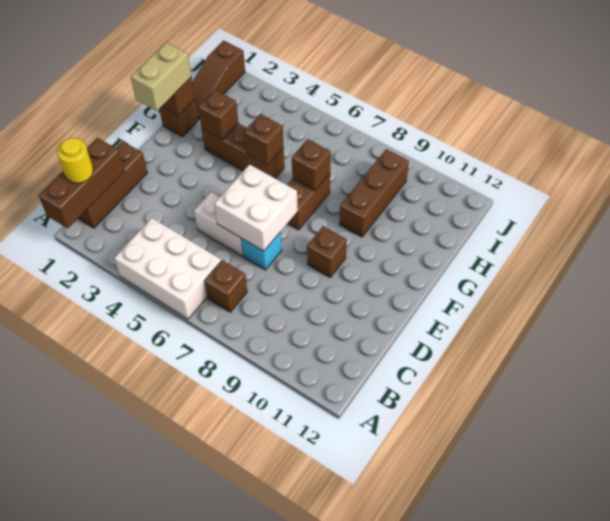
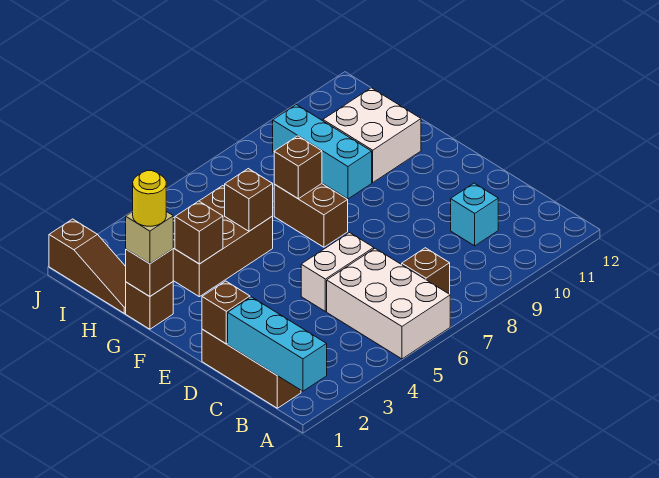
brown 1x3 brick [39,138,124,228] -> cyan 1x3 brick [228,297,327,391]
white 2x3 brick [114,218,221,319] -> white 2x3 brick turned to [327,248,450,359]
yellow 1x1 round brick [57,138,93,183] -> yellow 1x1 round brick moved to [132,171,166,226]
white 2x2 brick [214,165,298,251] -> white 2x2 brick moved to [323,88,421,182]
cyan 1x1 brick [241,232,282,270] -> cyan 1x1 brick moved to [451,183,498,246]
brown 1x1 brick [307,226,347,277] -> brown 1x1 brick moved to [202,281,250,344]
tan 1x2 brick [131,42,191,111] -> tan 1x1 brick [126,211,173,264]
brown 1x3 brick [202,123,284,178] -> brown 2x3 brick [173,186,273,297]
brown 1x3 brick [340,149,409,237] -> cyan 1x3 brick [273,105,372,199]

